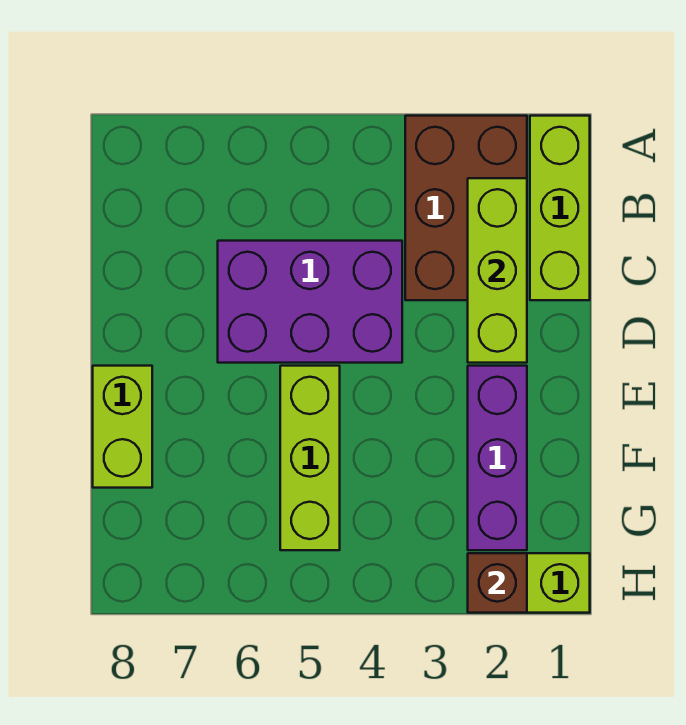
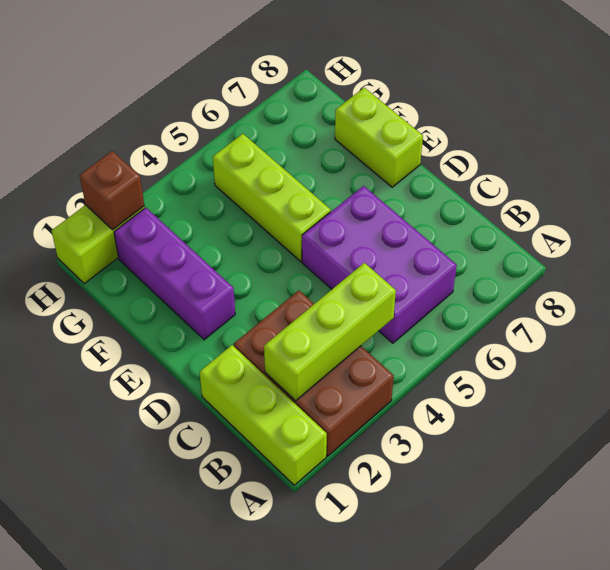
lime 1x3 brick [468,178,527,363] -> lime 1x3 brick turned to [264,263,396,401]
purple 2x3 brick [218,241,402,363] -> purple 2x3 brick turned to [302,186,457,343]

